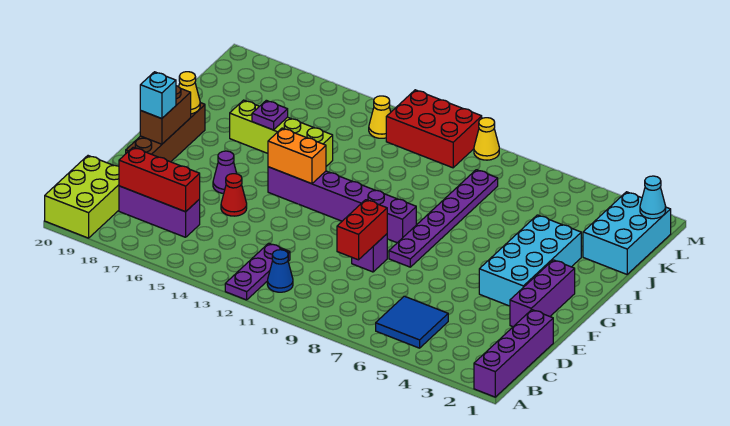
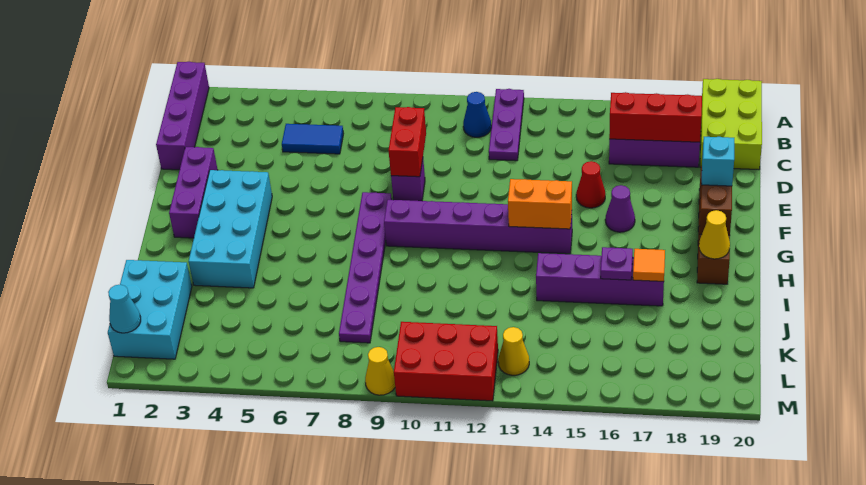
blue 2x2 tile [376,296,448,348] -> blue 1x2 tile [282,124,344,154]
lime 1x4 brick [230,100,333,166] -> purple 1x4 brick [536,253,664,306]
none -> orange 1x1 tile [633,249,665,281]

